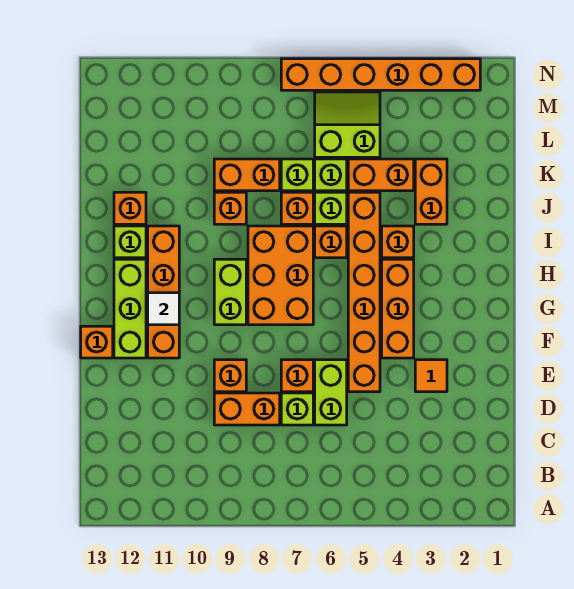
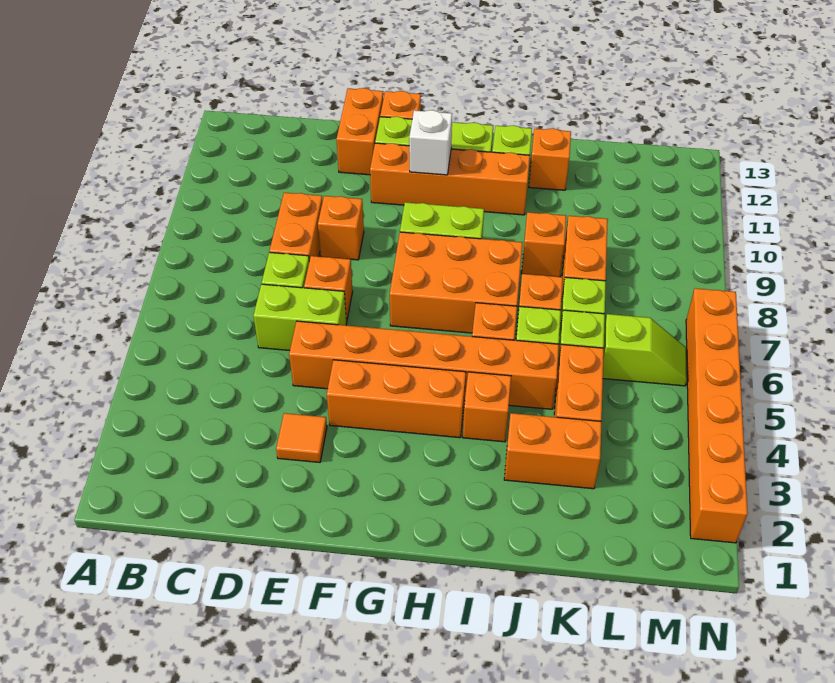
none -> orange 1x2 brick [337,88,383,175]
white 1x1 tile [148,293,179,325] -> white 1x1 brick [409,110,452,175]
lime 2x2 slope [315,92,380,157] -> lime 1x2 slope [603,314,687,386]

